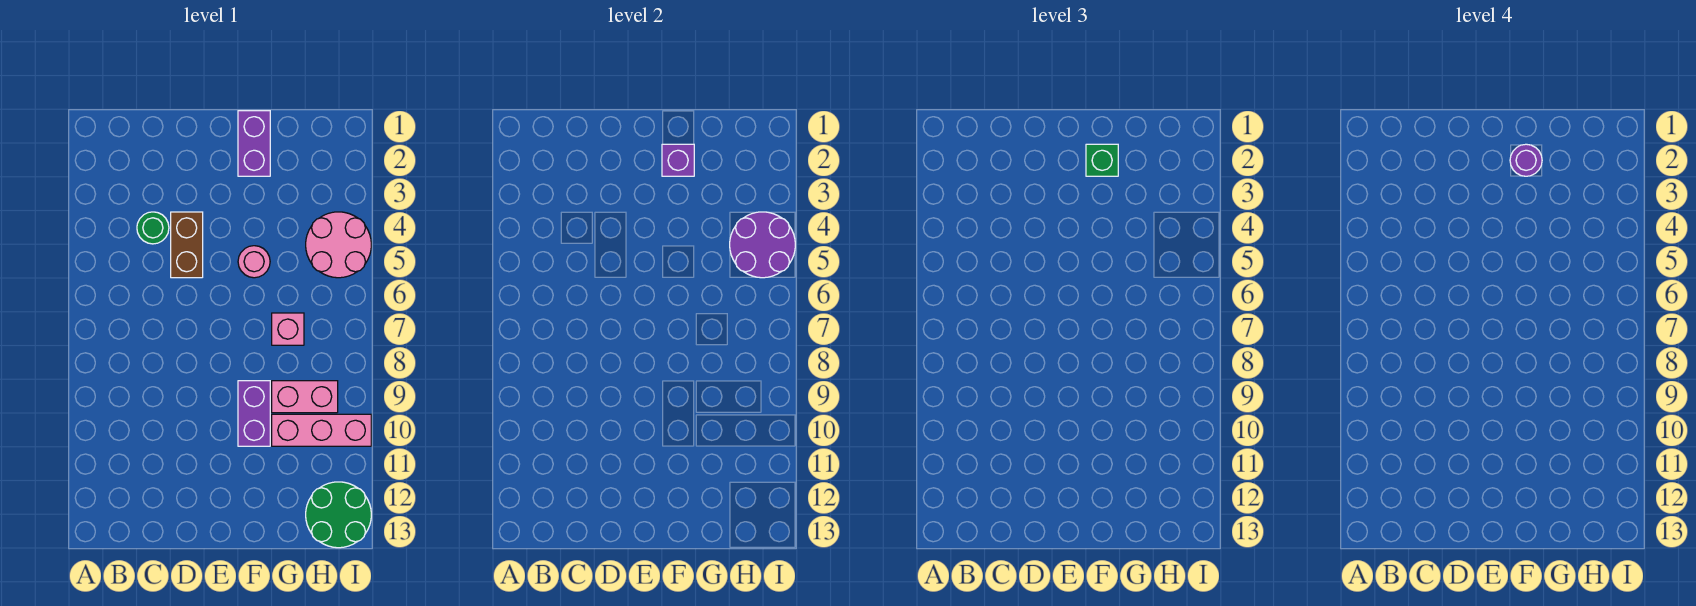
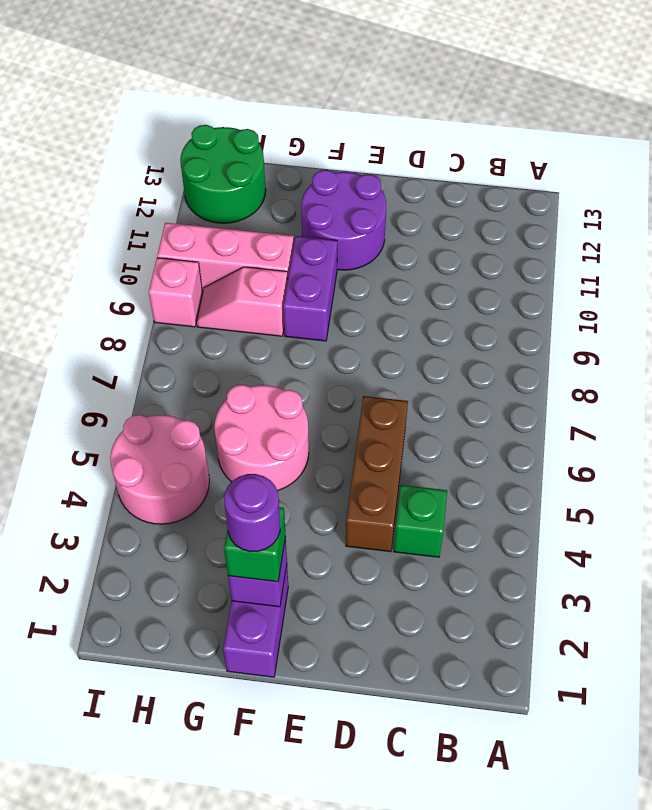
green 1x1 round brick [137,212,169,244] -> green 1x1 brick [394,485,447,557]
brown 1x2 brick [171,212,203,278] -> brown 1x3 brick [346,396,408,552]
pink 1x1 round brick [238,246,270,278] -> pink 2x2 round brick [214,385,309,491]
pink 1x1 brick [272,313,304,345] -> pink 1x1 brick moved to [149,258,203,327]
pink 1x2 brick [272,381,338,413] -> pink 1x2 slope [197,267,288,336]
purple 2x2 round brick [730,212,795,278] -> purple 2x2 round brick moved to [301,170,386,270]

